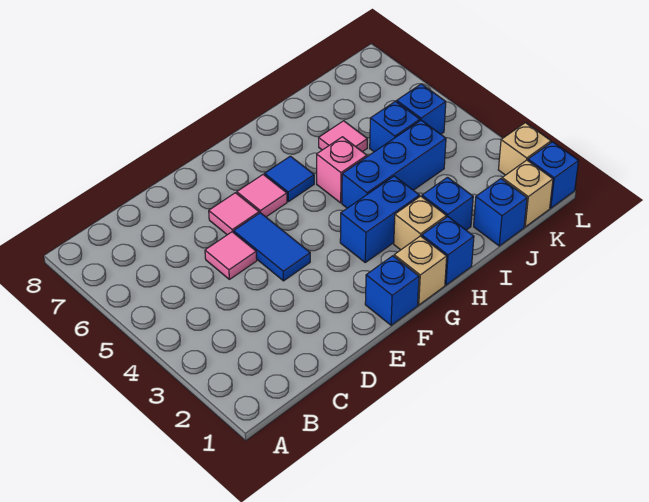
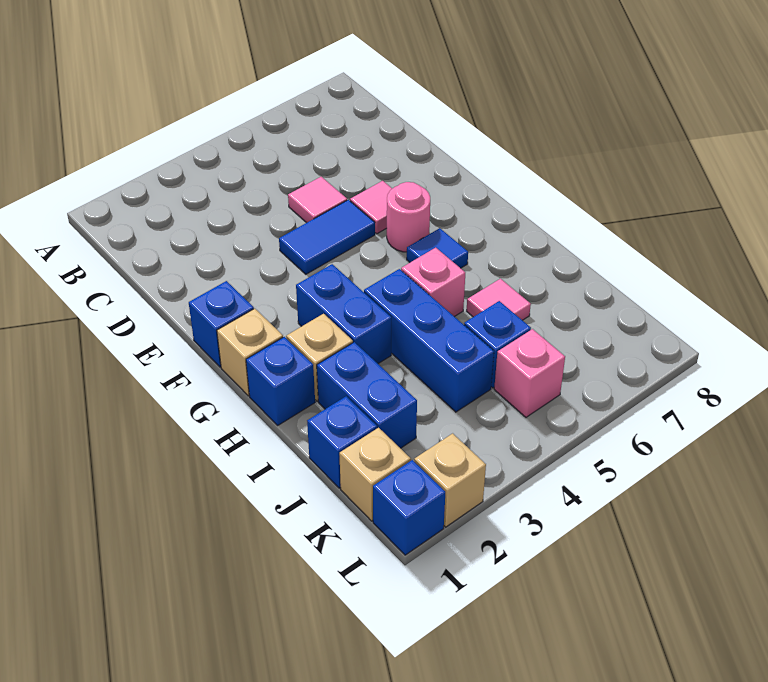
pink 1x1 tile [237,174,287,217] -> pink 1x1 round brick [387,182,430,252]
blue 1x1 brick [422,177,473,230] -> blue 1x2 brick [317,342,417,448]
blue 1x1 brick [397,84,446,134] -> pink 1x1 brick [494,329,565,417]

